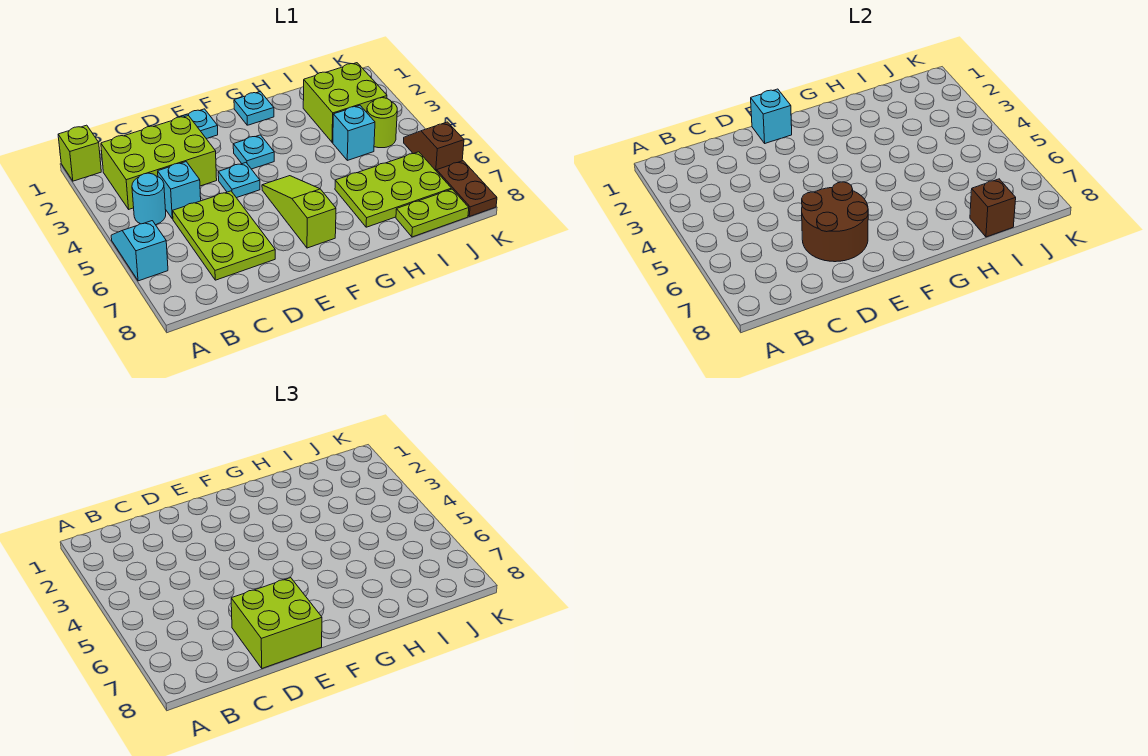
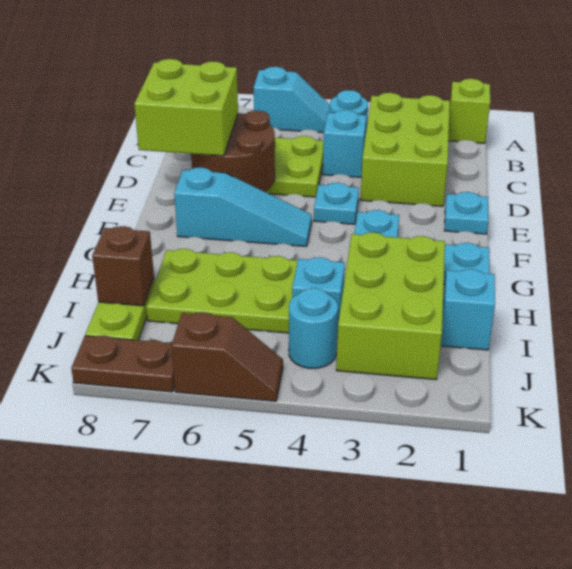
cyan 1x1 brick [751,89,792,143] -> cyan 1x1 brick moved to [441,269,495,350]
lime 1x3 slope [262,176,336,248] -> cyan 1x3 slope [174,167,312,246]
lime 2x3 plate [335,152,451,227] -> lime 2x3 plate turned to [146,249,298,333]
lime 2x2 brick [303,63,387,142] -> lime 2x3 brick [336,232,445,380]
lime 1x1 round brick [367,98,397,148] -> cyan 1x1 round brick [289,288,338,368]

